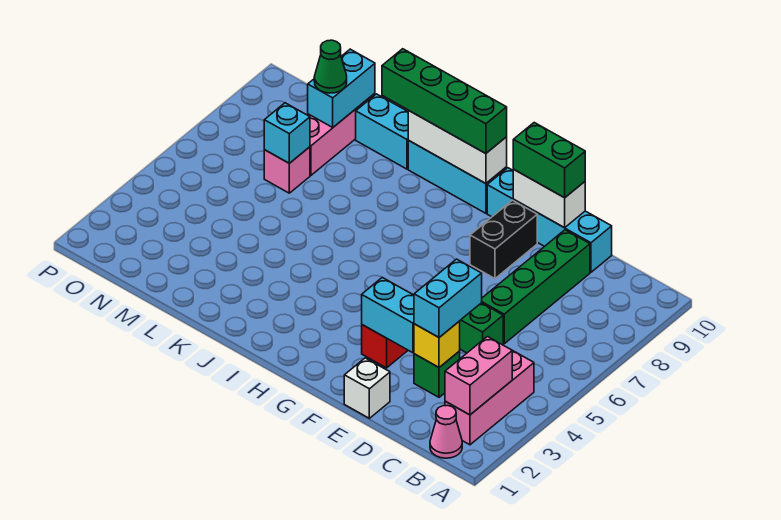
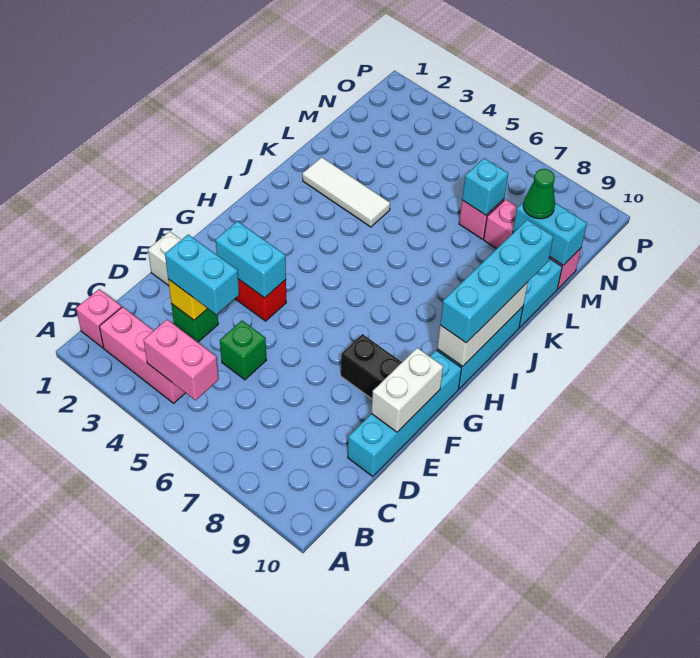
pink 1x1 cone [430,405,462,458] -> pink 1x1 brick [76,289,122,348]
pink 1x2 brick [445,337,512,415] -> pink 1x2 brick moved to [143,320,218,400]
green 1x4 brick [482,230,590,344] -> none
cyan 1x2 brick [362,278,414,353] -> cyan 1x2 brick turned to [216,221,286,298]
green 1x2 brick [513,123,585,198] -> none
green 1x4 brick [382,49,507,154] -> cyan 1x4 brick [440,220,554,343]
none -> white 1x3 tile [302,157,390,227]

